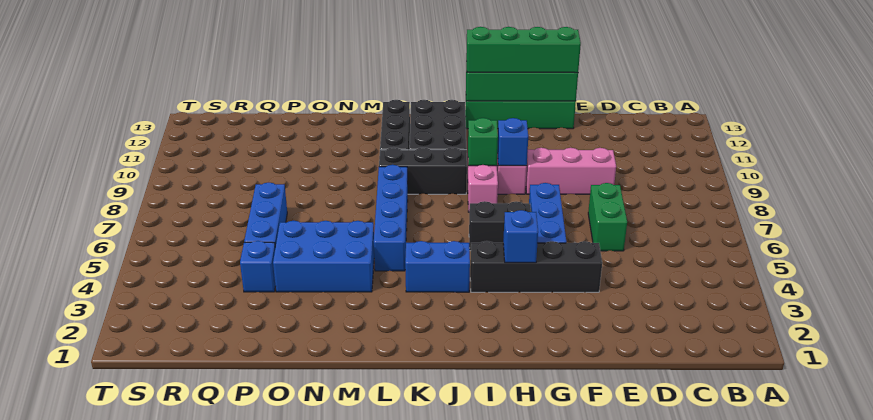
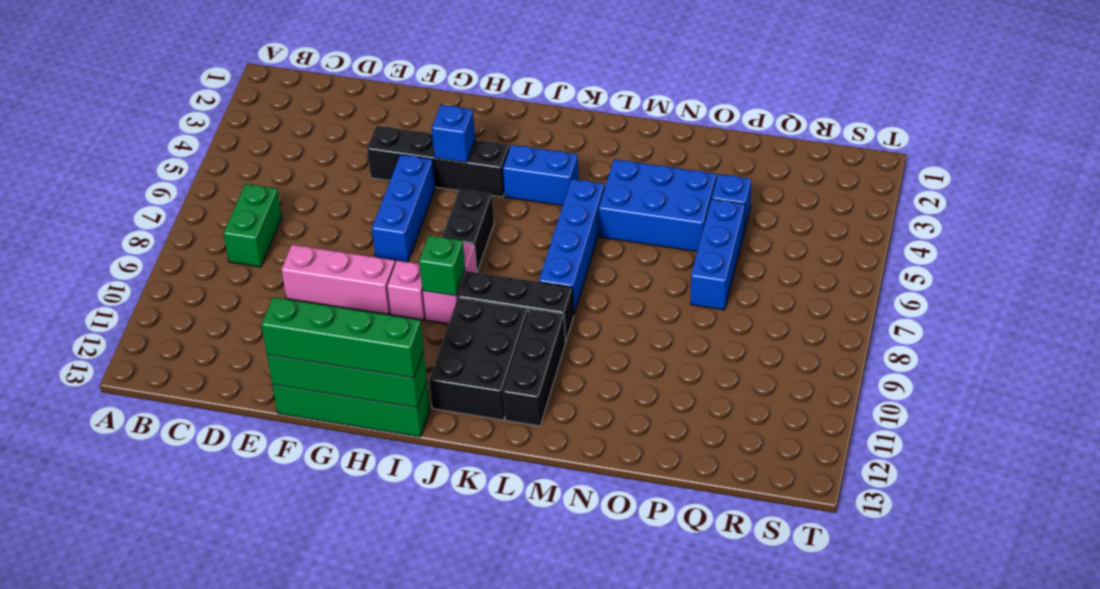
green 1x2 brick [588,183,627,251] -> green 1x2 brick moved to [223,184,282,267]
black 1x2 brick [469,201,531,251] -> black 1x2 brick turned to [442,189,494,272]
blue 1x1 brick [497,118,528,166] -> none

